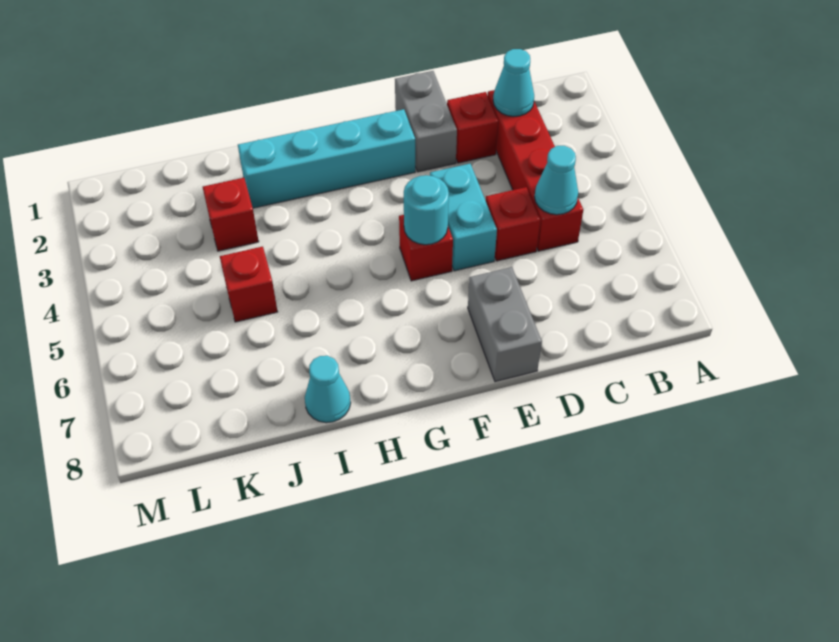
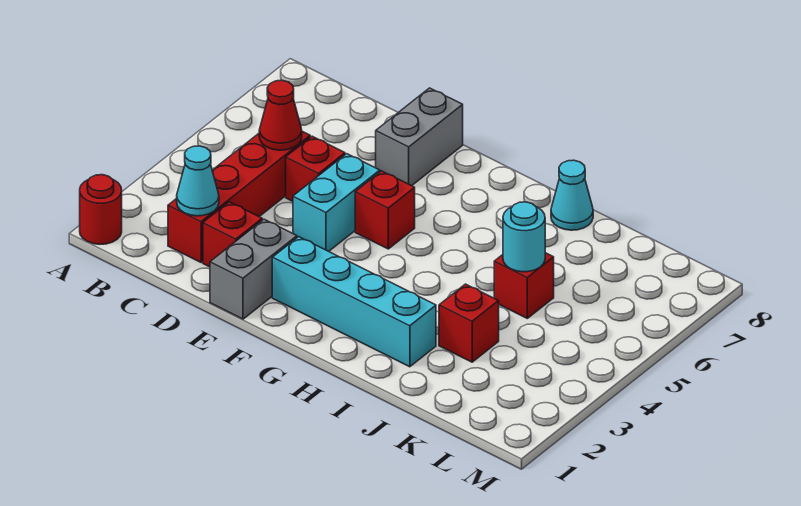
none -> red 1x1 round brick [80,175,122,244]
cyan 1x1 cone [535,146,578,215] -> red 1x1 cone [259,80,302,150]
cyan 1x1 round brick [404,175,449,245] -> cyan 1x1 round brick moved to [503,202,545,272]

